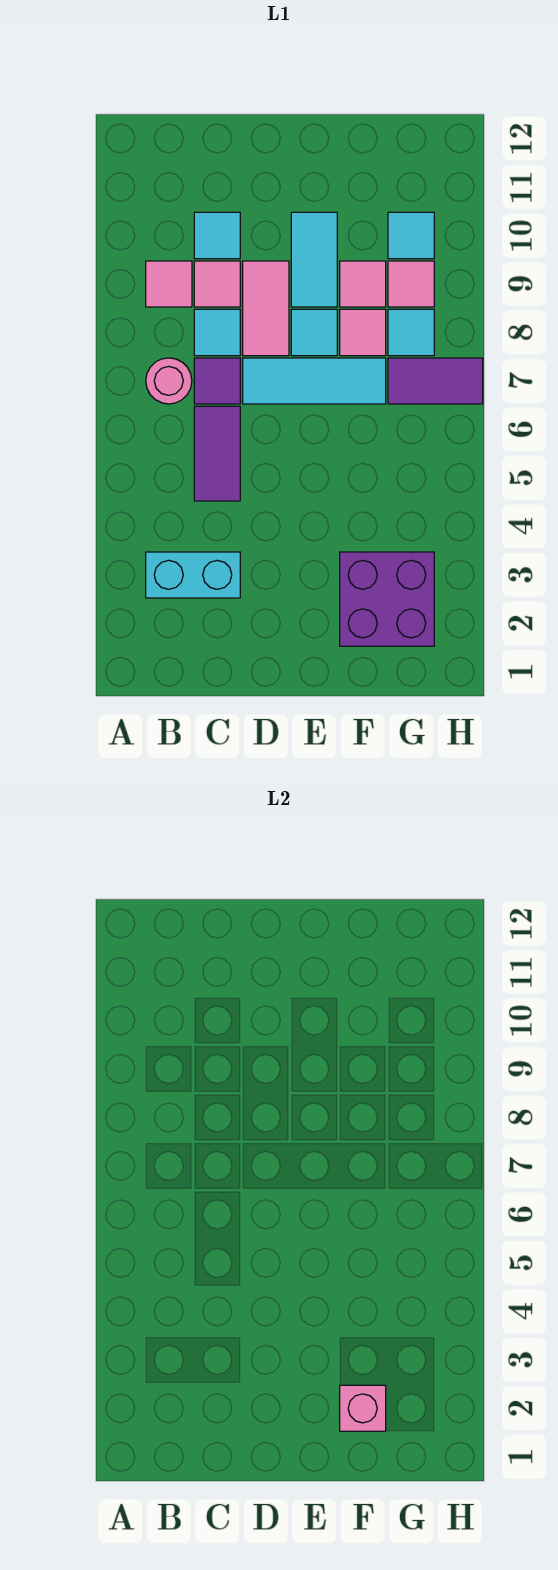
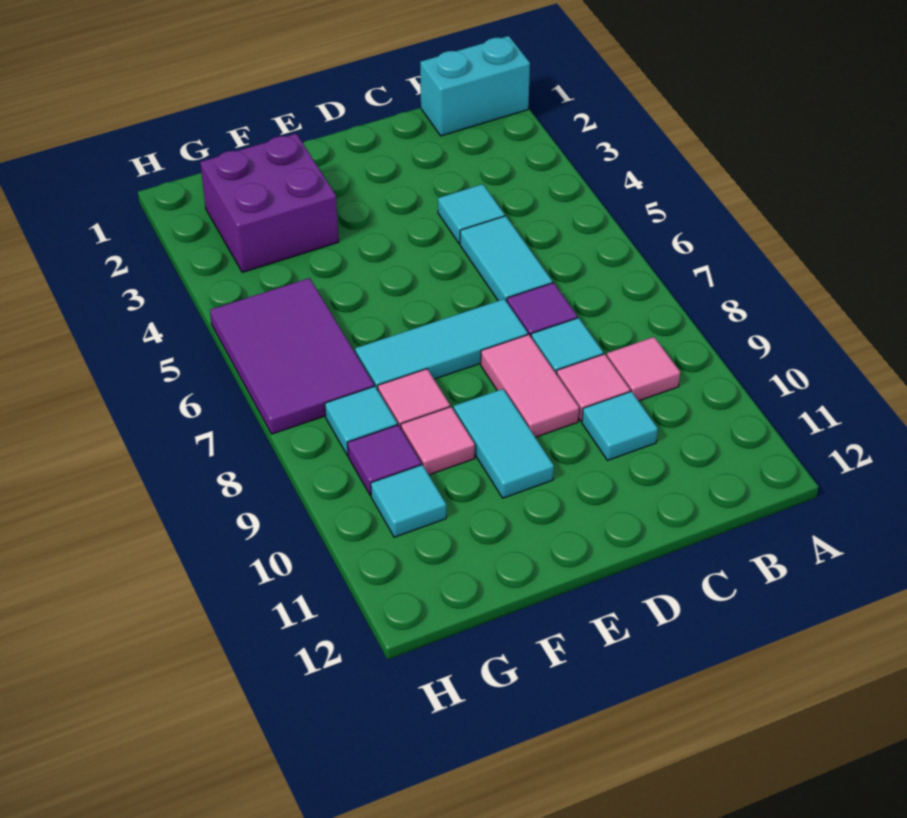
cyan 1x2 brick [146,552,240,598] -> cyan 1x2 brick moved to [420,36,530,136]
pink 1x1 round brick [146,358,192,404] -> none
purple 1x2 tile [194,406,240,501] -> cyan 1x2 tile [460,216,552,302]
cyan 1x1 tile [291,309,337,356] -> cyan 1x1 tile moved to [438,184,505,244]
pink 1x1 brick [340,1385,386,1431] -> none
purple 1x2 tile [388,358,483,404] -> purple 2x3 tile [210,278,374,434]
pink 1x1 tile [388,261,434,307] -> purple 1x1 tile [347,425,421,495]

